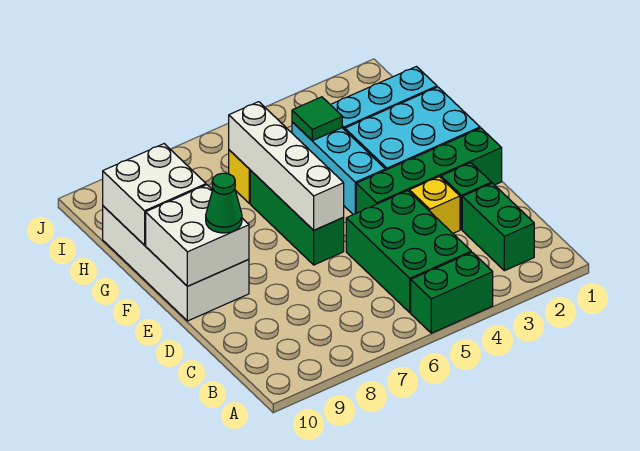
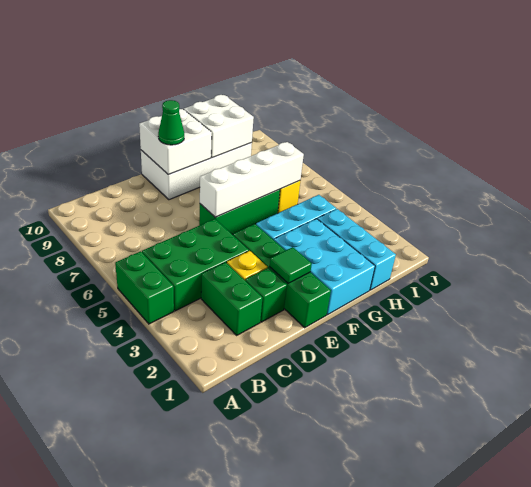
green 1x2 brick [462,183,534,271] -> green 1x2 brick turned to [201,262,262,335]
green 1x1 tile [292,97,342,141] -> green 1x1 tile moved to [270,247,312,283]

